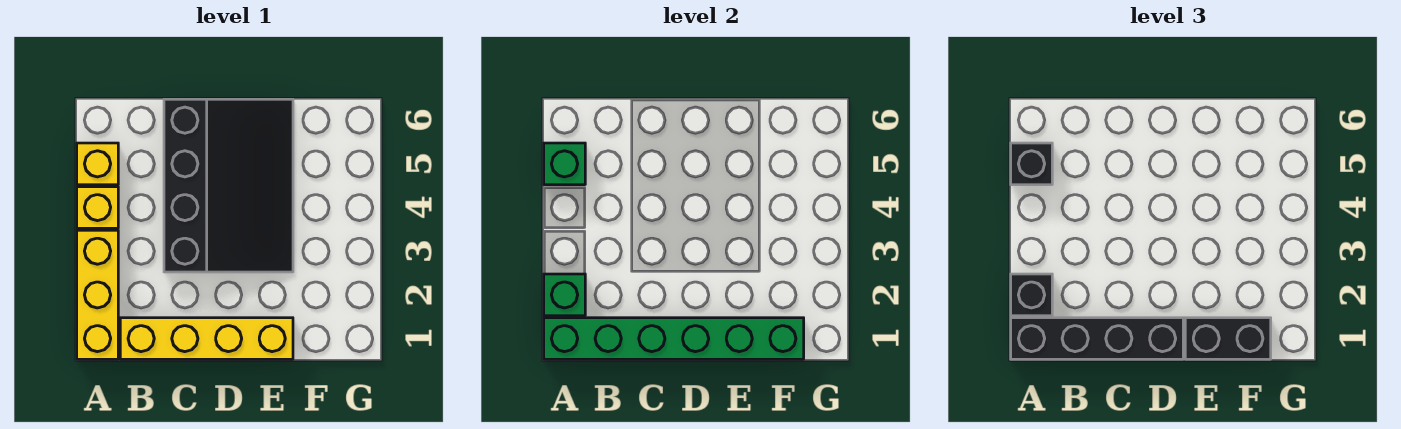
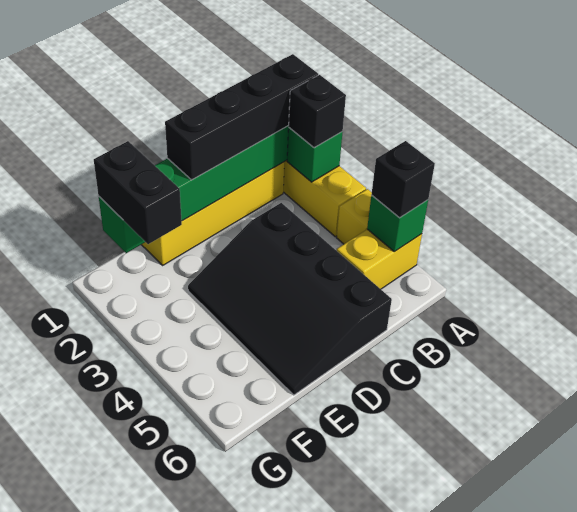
yellow 1x1 brick [77,143,118,185] -> yellow 1x2 brick [337,229,422,289]
black 1x2 brick [1185,318,1271,359] -> black 1x2 brick turned to [94,141,182,244]

